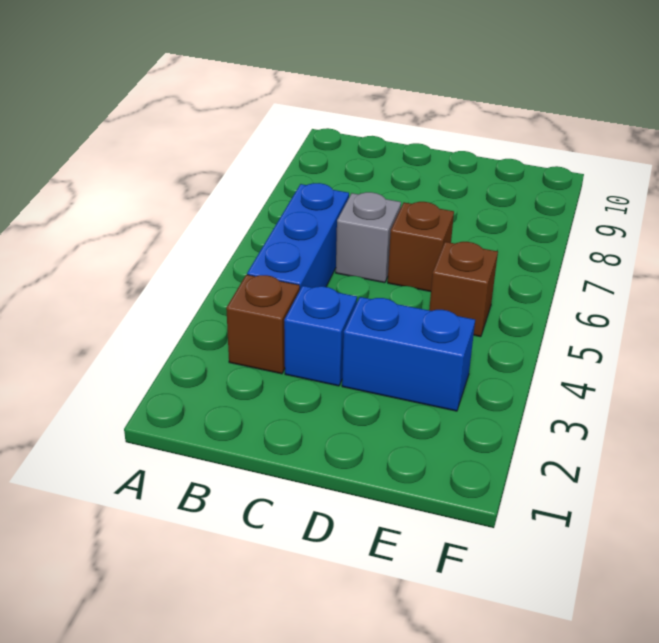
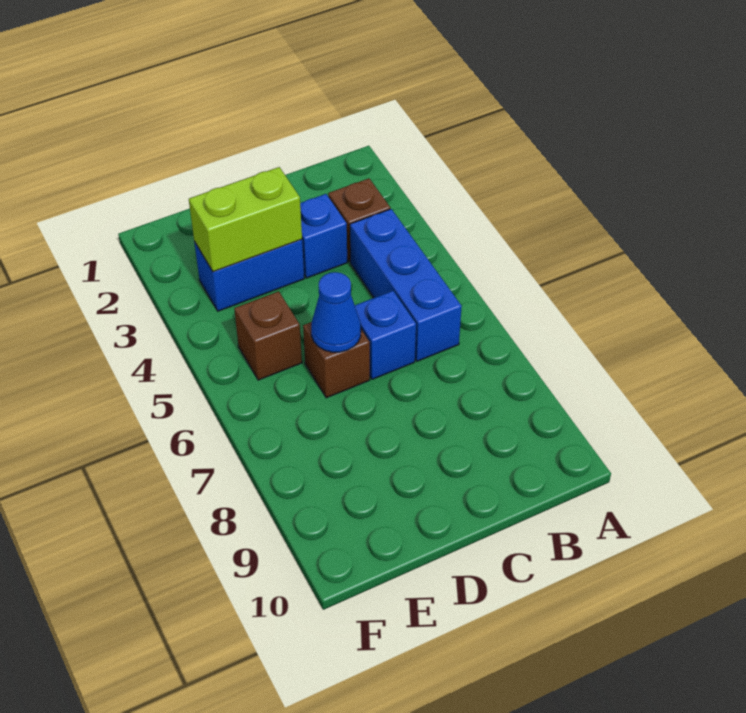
grey 1x1 brick [336,192,401,283] -> blue 1x1 brick [355,291,416,379]
none -> lime 1x2 brick [189,167,302,272]
none -> blue 1x1 cone [311,272,361,352]

